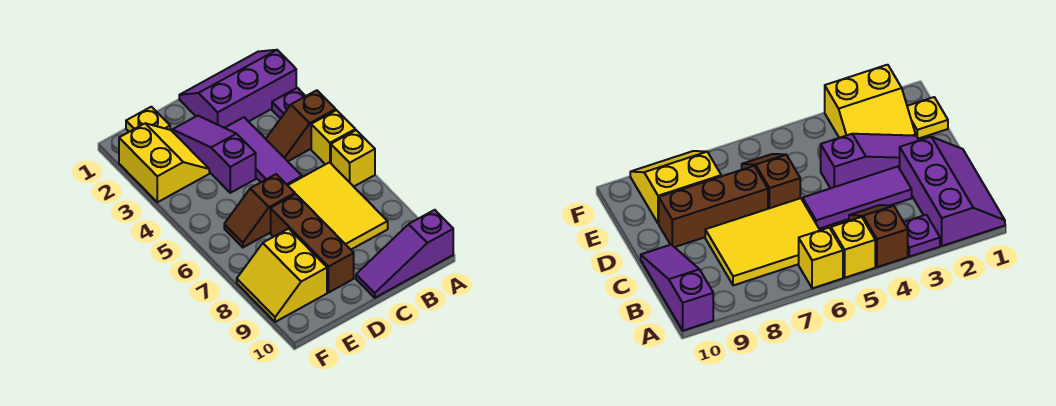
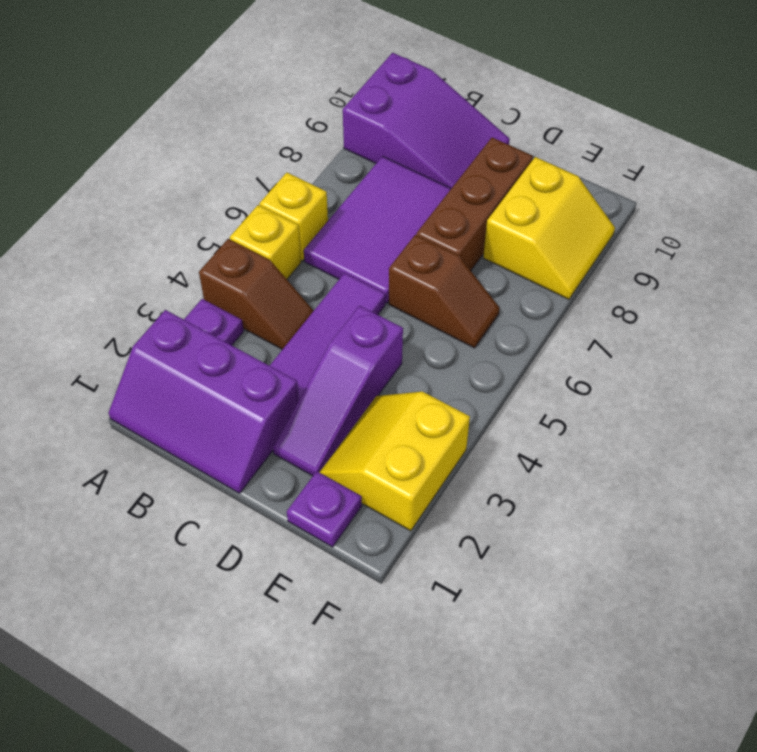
purple 1x3 slope [356,210,453,298] -> purple 2x3 slope [343,53,510,188]
yellow 2x3 tile [288,162,388,249] -> purple 2x3 tile [304,156,451,303]
yellow 1x1 plate [126,107,170,132] -> purple 1x1 plate [287,471,362,547]

